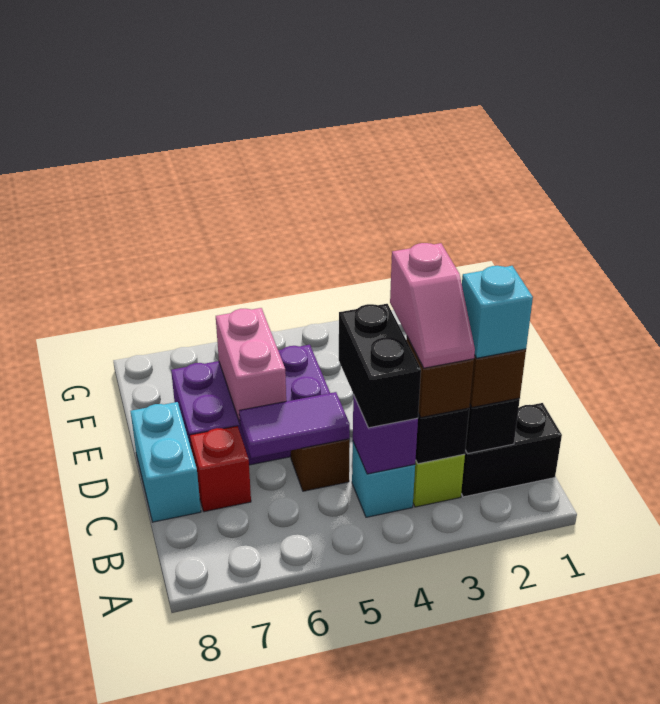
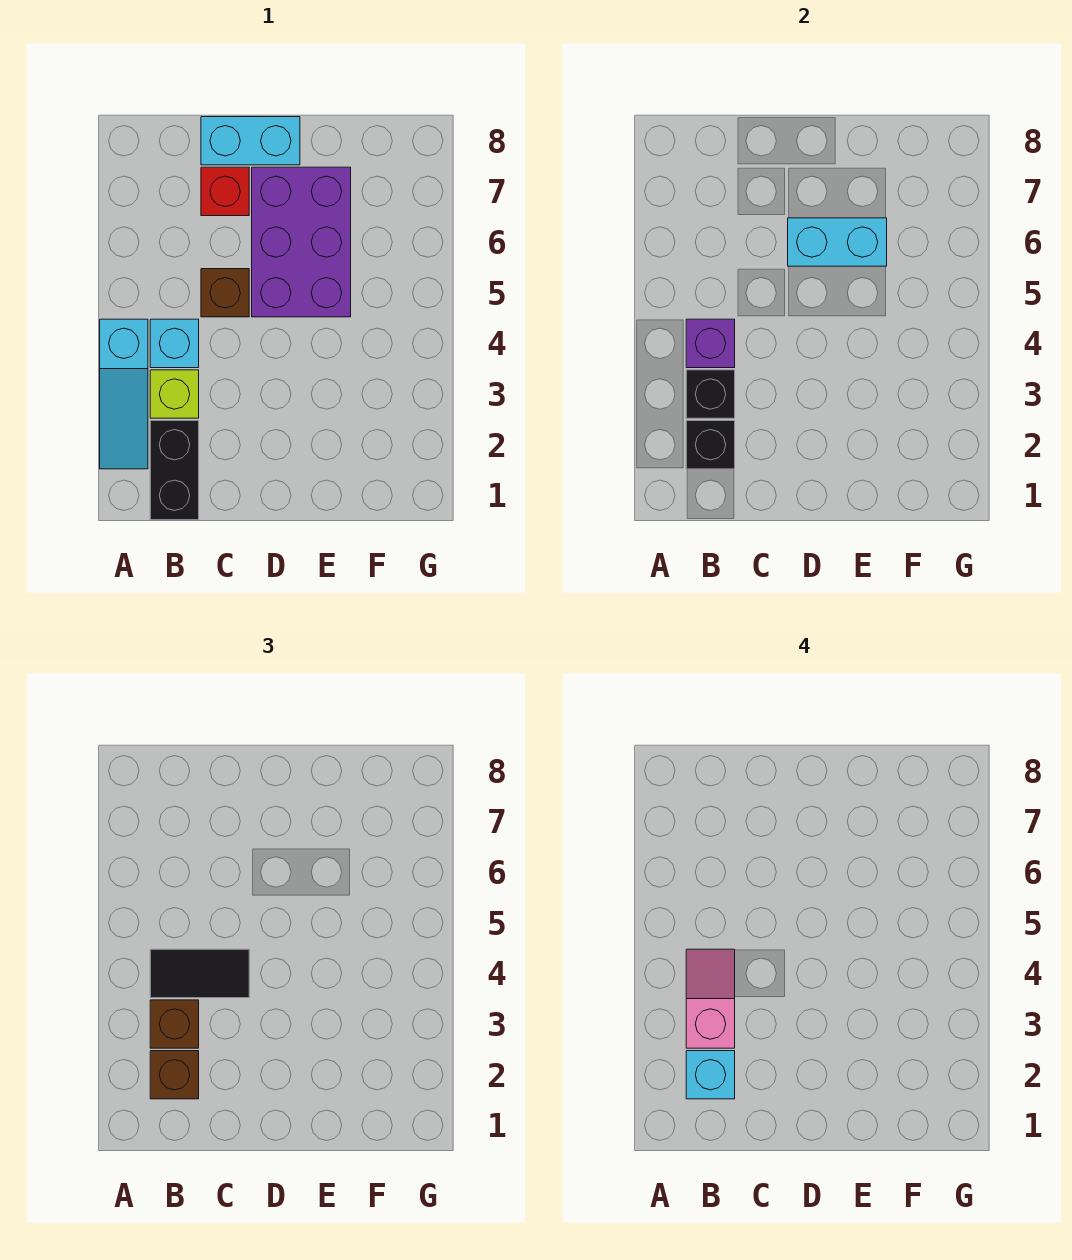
none -> cyan 1x3 slope [100,319,148,469]
pink 1x2 slope [390,243,475,368] -> pink 1x2 slope turned to [686,949,735,1048]
black 1x2 brick [339,304,421,428] -> black 1x2 tile [150,949,249,998]
purple 1x2 tile [239,392,350,458] -> none
pink 1x2 brick [216,308,286,423] -> cyan 1x2 brick [788,218,887,266]

